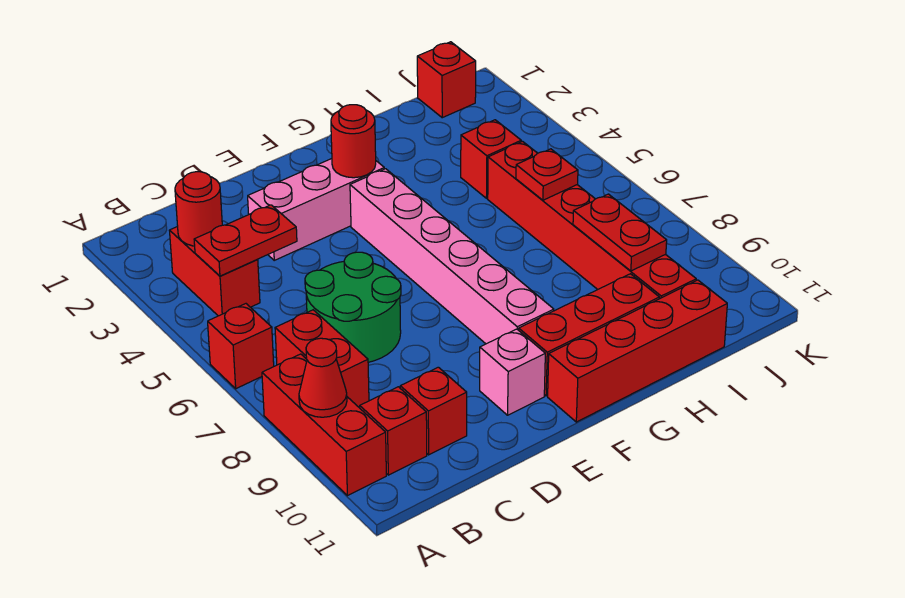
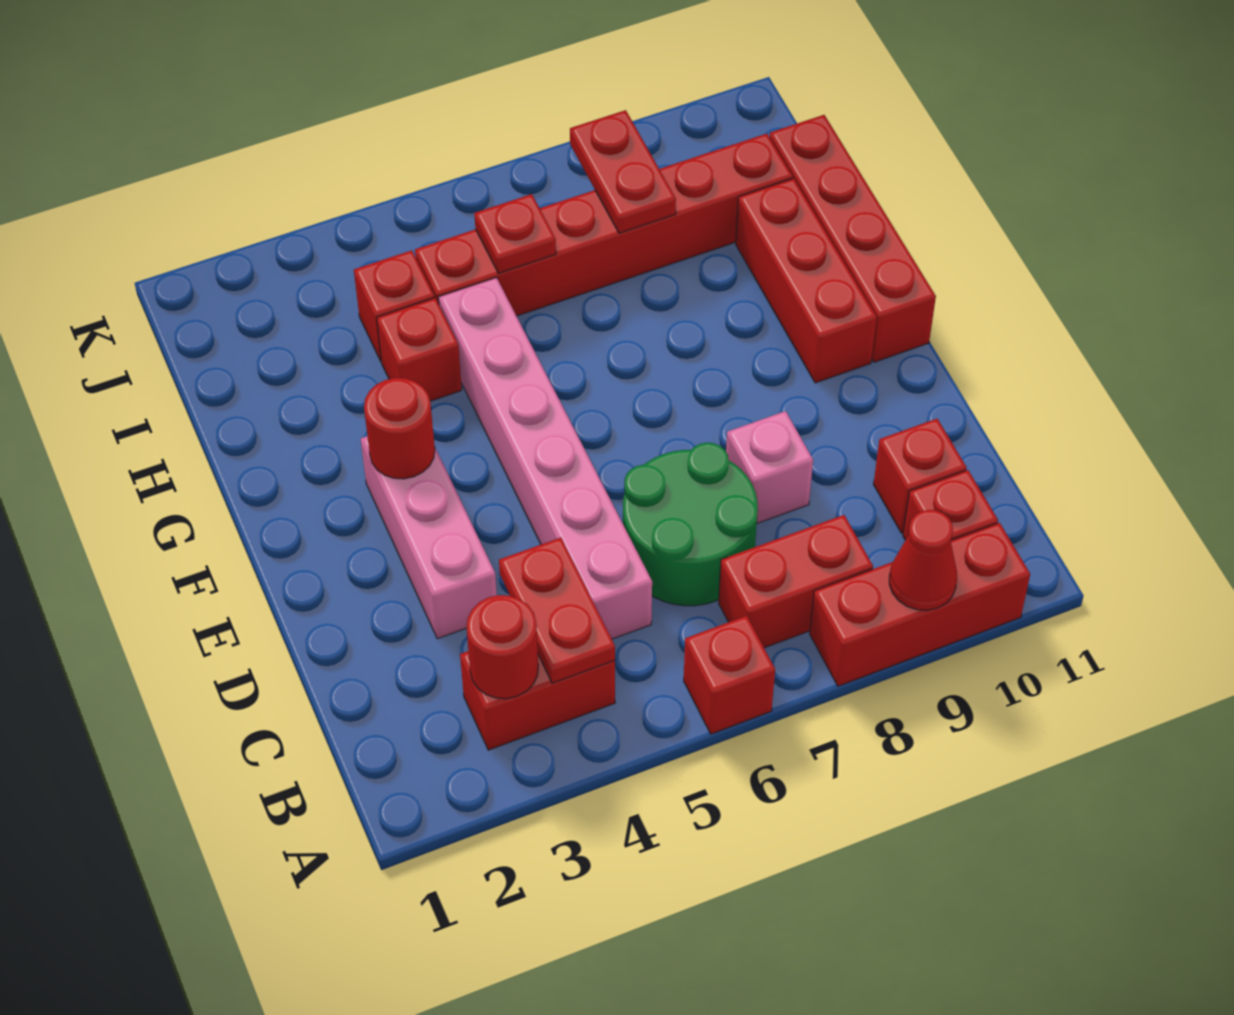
pink 1x1 brick [480,329,545,415] -> pink 1x1 brick moved to [726,411,813,523]
pink 1x6 brick [350,169,554,344] -> pink 1x6 brick turned to [438,278,652,639]
red 1x2 plate [573,194,667,271] -> red 1x2 plate turned to [570,110,676,233]
red 1x1 brick [417,42,476,118] -> red 1x1 brick moved to [377,298,462,401]

